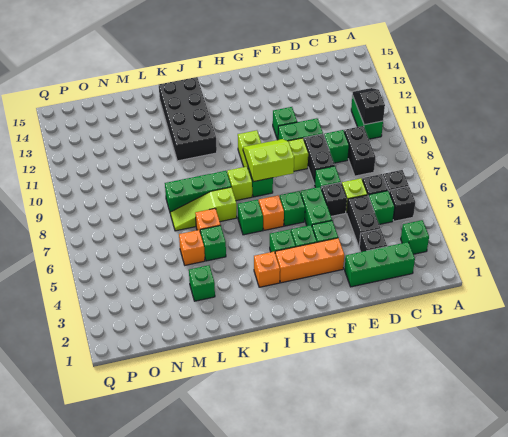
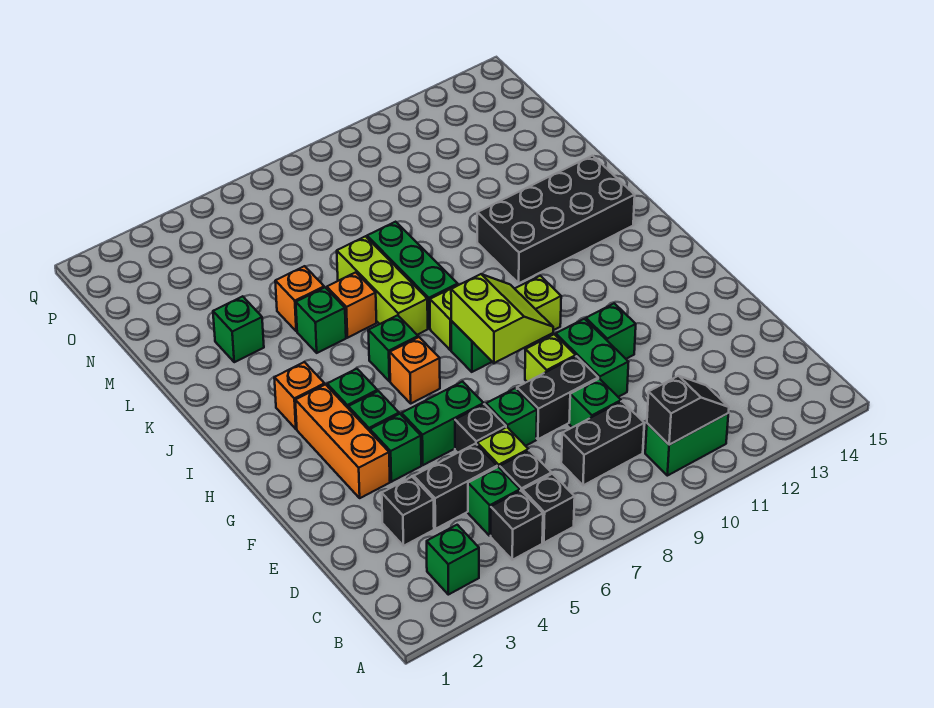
green 1x3 brick [345,242,415,287] -> none
green 1x1 brick [280,191,305,226] -> none
lime 1x3 slope [170,187,237,231] -> lime 1x3 brick [337,236,428,335]

